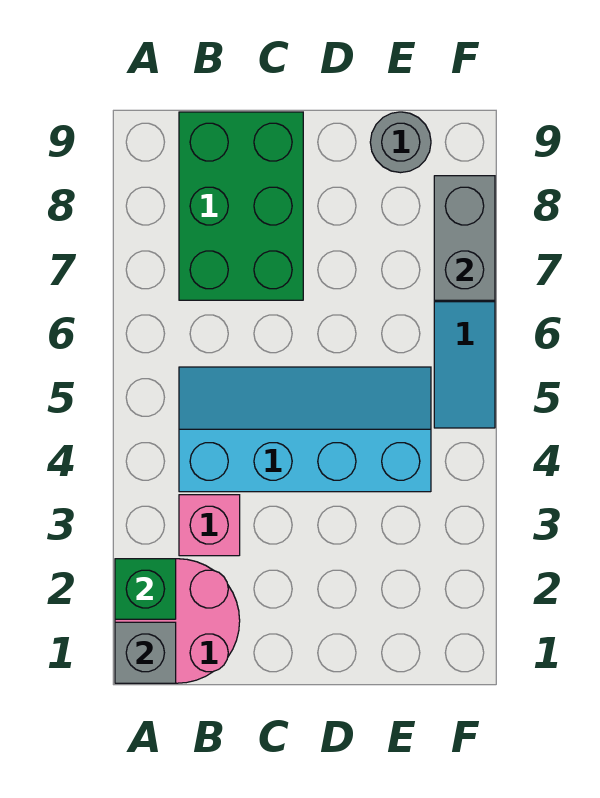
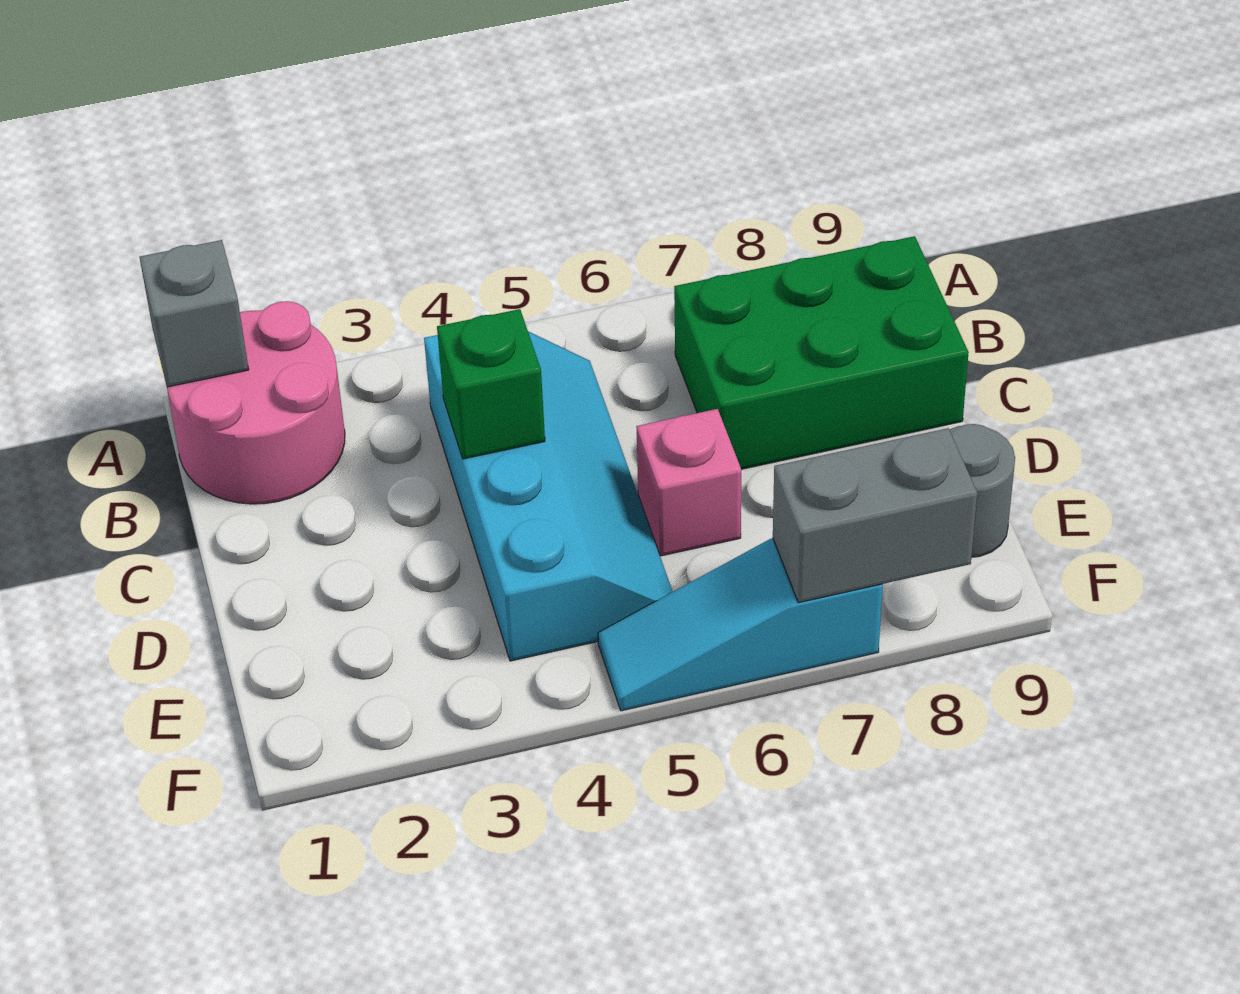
green 1x1 brick [115,559,176,619] -> green 1x1 brick moved to [437,309,545,459]
pink 1x1 brick [179,495,240,556] -> pink 1x1 brick moved to [636,409,741,556]

